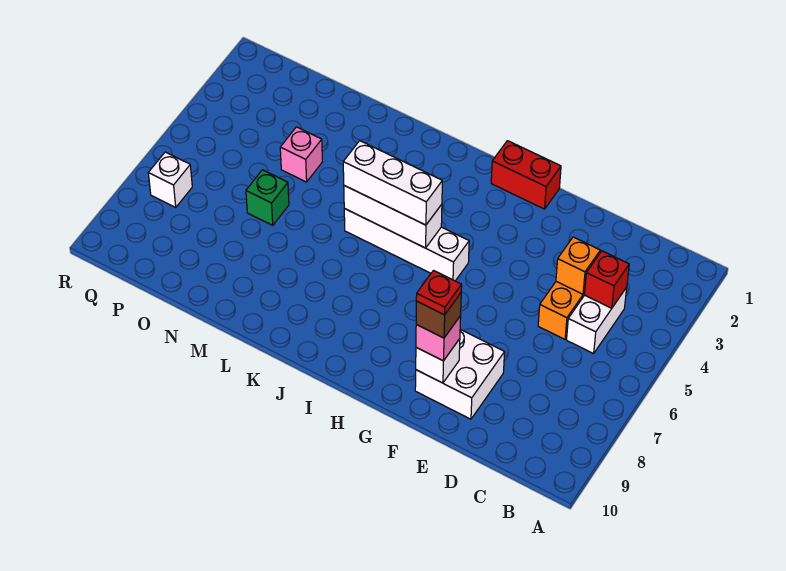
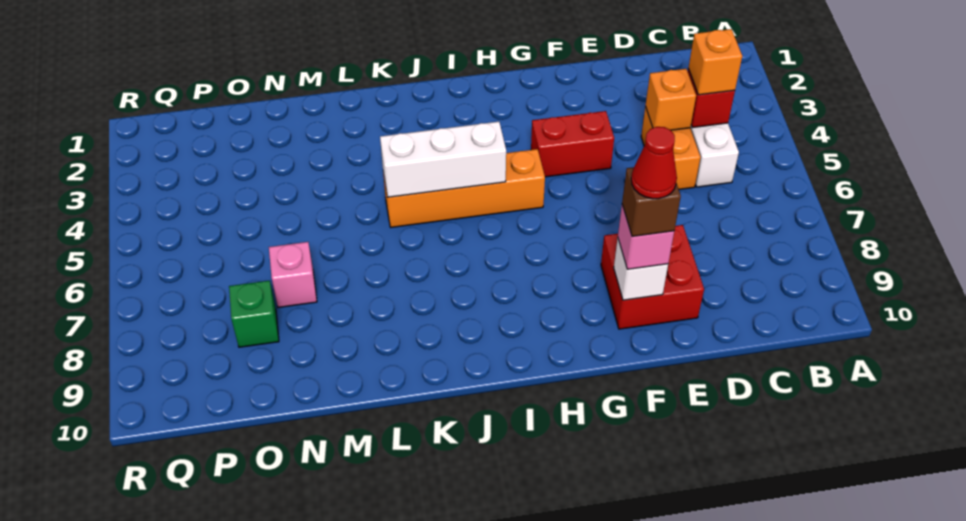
none -> orange 1x1 brick [688,29,742,95]
white 2x2 brick [415,329,505,419] -> red 2x2 brick [601,225,704,329]
red 1x1 plate [416,271,462,315] -> red 1x1 cone [631,127,677,199]
red 1x2 brick [491,141,561,209] -> red 1x2 brick moved to [531,111,614,177]
white 1x4 brick [344,209,469,281] -> orange 1x4 brick [383,149,545,227]
white 1x3 brick [343,141,442,225] -> none
pink 1x1 brick [280,127,322,182] -> pink 1x1 brick moved to [269,242,317,307]
green 1x1 brick [246,170,289,225] -> green 1x1 brick moved to [229,281,279,347]
white 1x1 brick [148,152,192,207] -> none

